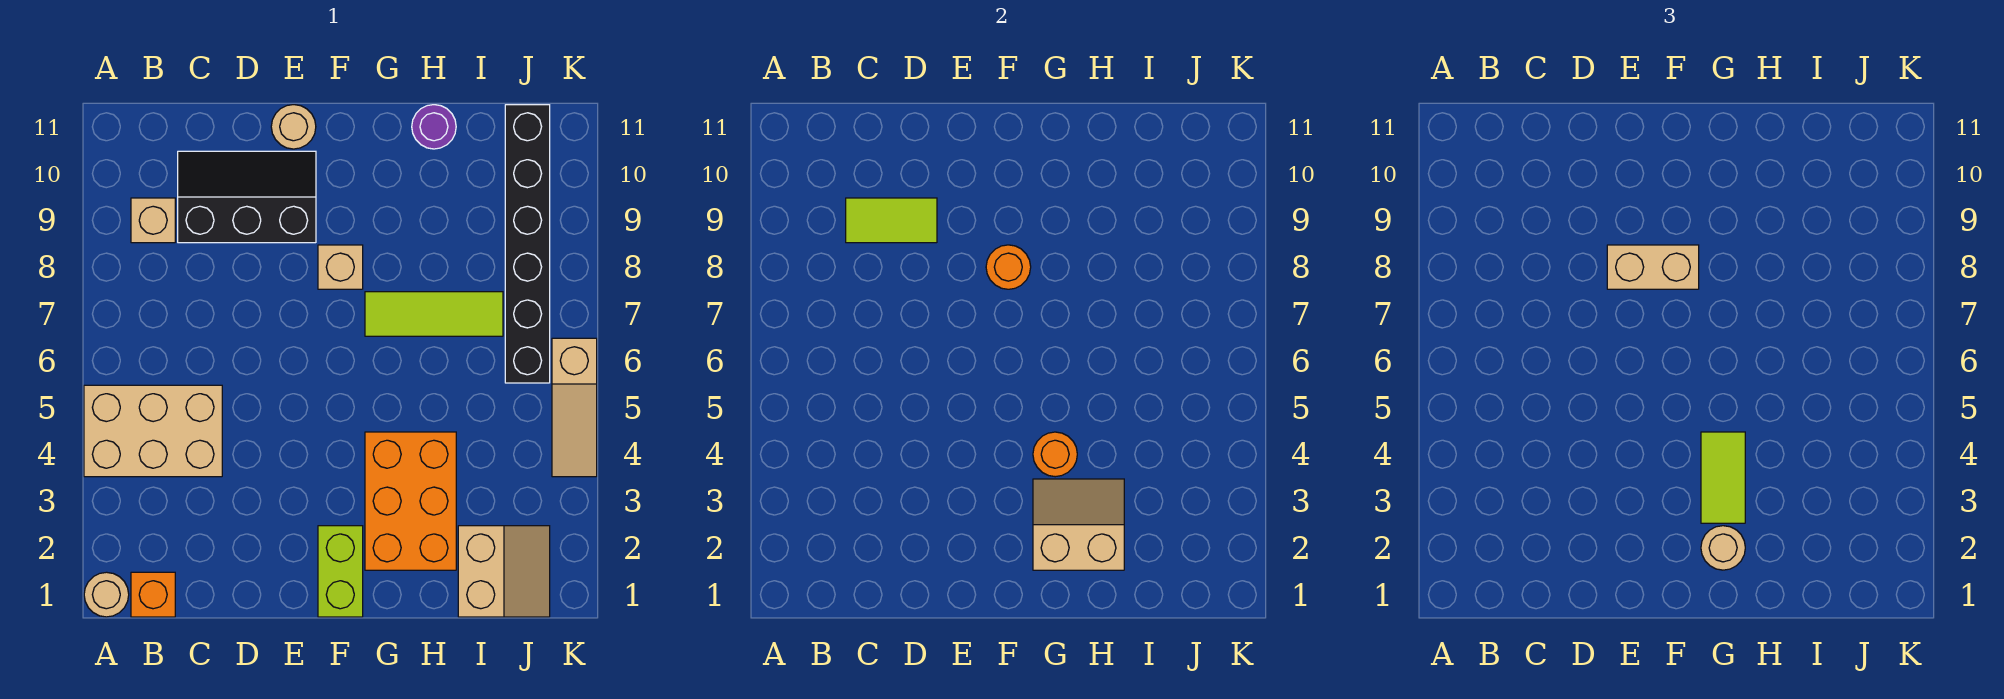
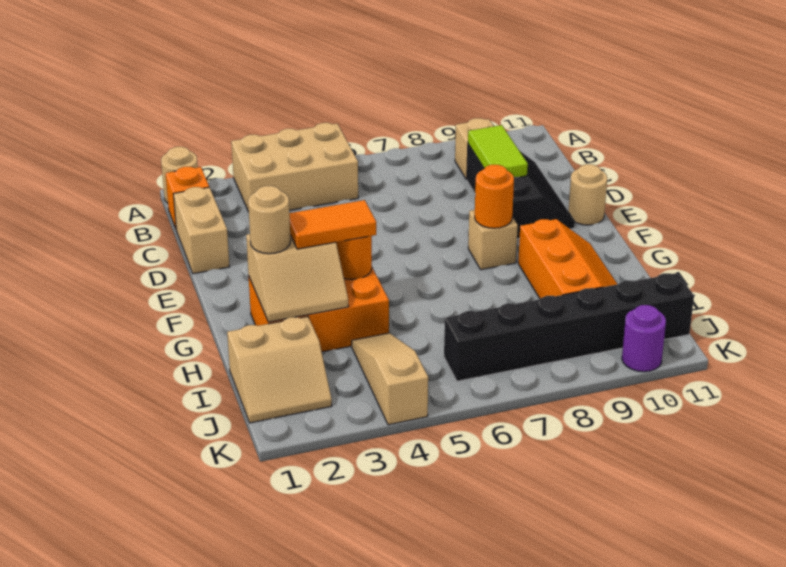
tan 2x3 brick [84,385,222,477] -> tan 2x3 brick turned to [231,123,358,212]
tan 1x2 brick [1607,245,1699,289] -> tan 1x2 brick moved to [174,187,229,274]
lime 1x2 brick [318,526,363,617] -> none
tan 2x2 slope [1033,479,1124,570] -> tan 2x2 slope turned to [246,234,349,322]
lime 1x2 tile [1701,432,1745,523] -> orange 1x2 tile [289,200,376,249]
lime 1x3 tile [365,292,503,336] -> none
none -> orange 2x3 slope [518,219,617,299]
purple 1x1 round brick [412,105,456,149] -> purple 1x1 round brick moved to [622,305,666,372]
tan 1x3 slope [552,338,597,477] -> tan 1x3 slope turned to [352,333,428,425]

